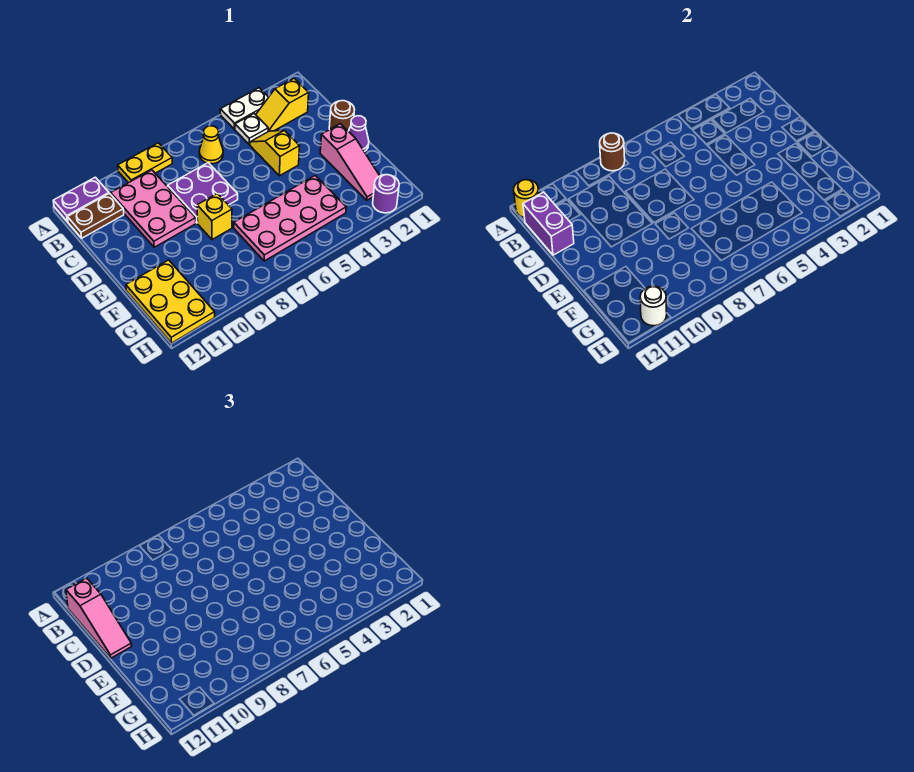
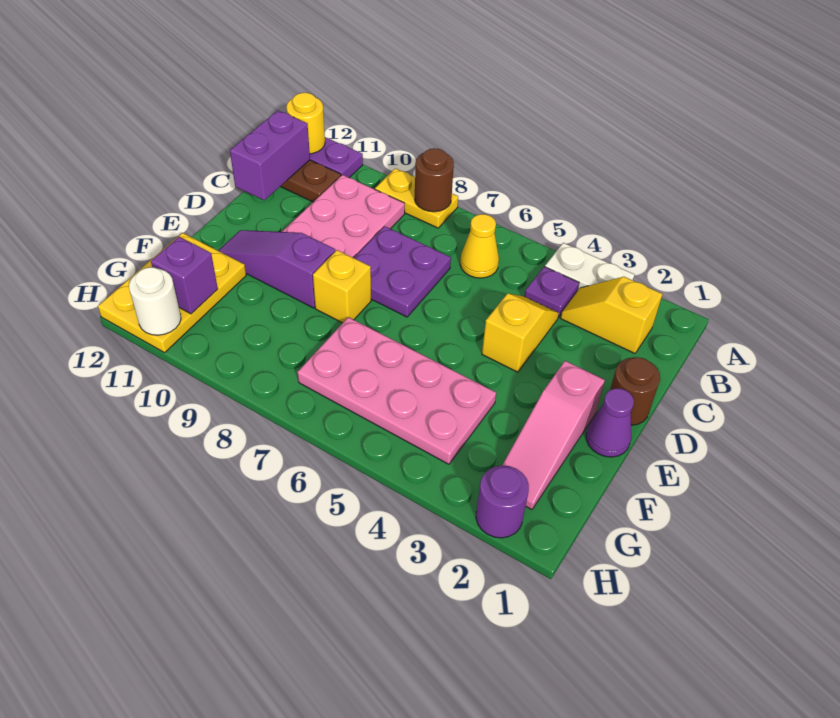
white 1x1 plate [235,114,268,144] -> purple 1x1 plate [524,267,579,318]
pink 1x3 slope [66,578,131,658] -> none
none -> purple 1x3 slope [218,230,335,308]
none -> purple 1x1 brick [151,237,218,314]

